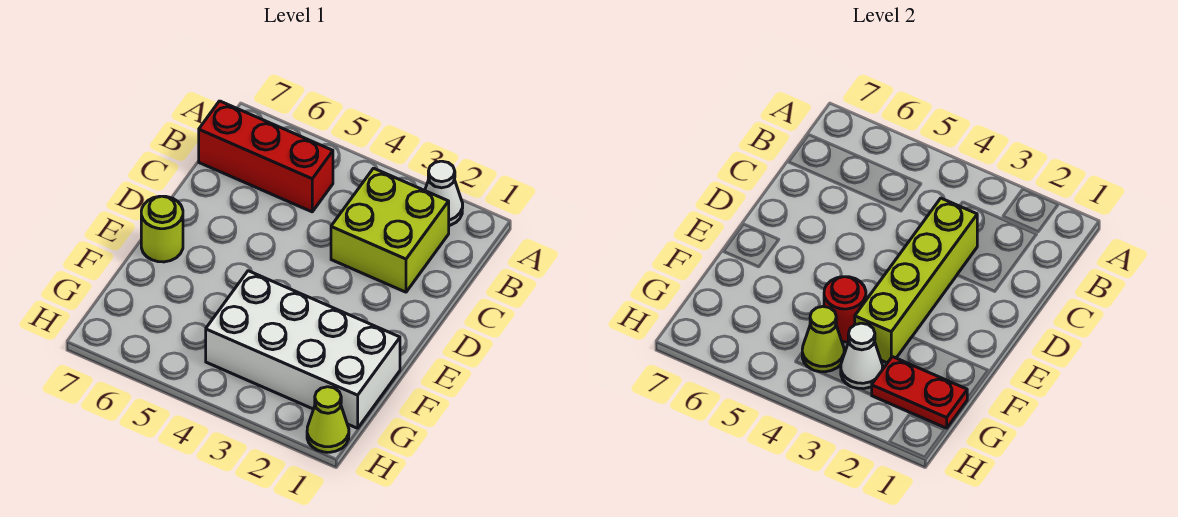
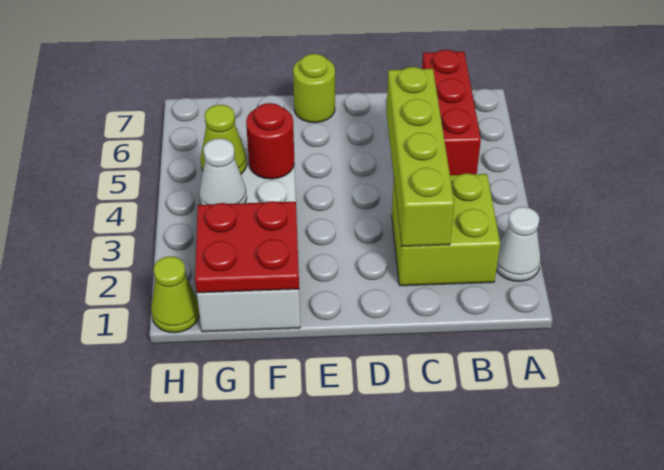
lime 1x4 brick [855,198,977,363] -> lime 1x4 brick turned to [386,67,454,246]
red 1x2 plate [872,357,968,428] -> red 2x2 plate [195,201,299,293]

